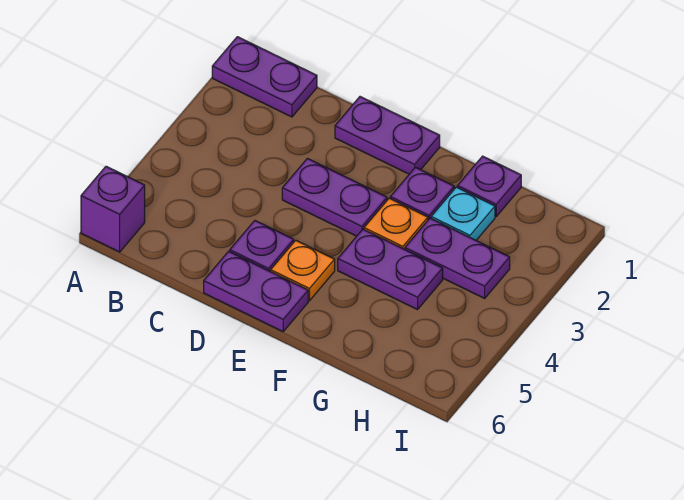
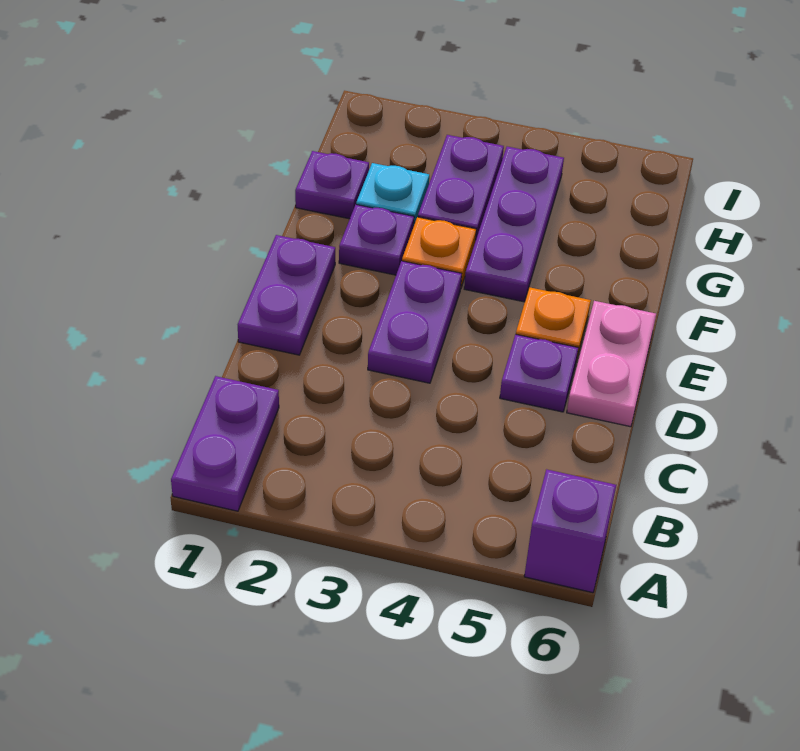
purple 1x2 plate [204,251,308,332] -> pink 1x2 plate [567,301,656,427]
purple 1x2 plate [338,229,443,310] -> purple 1x3 plate [464,147,564,302]

